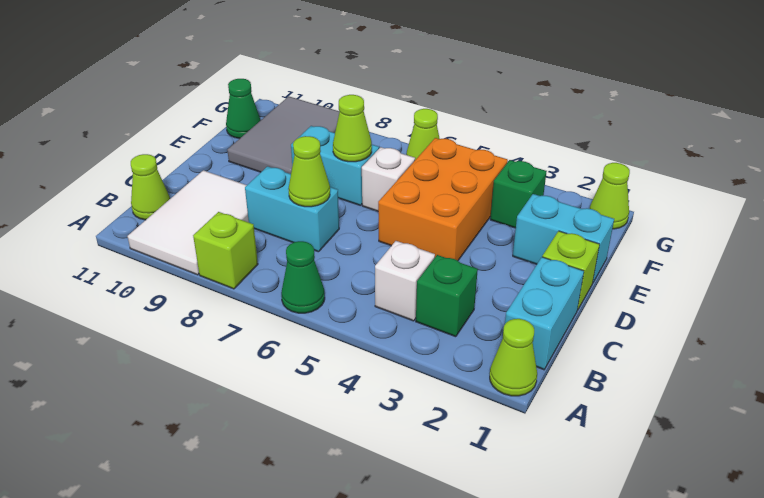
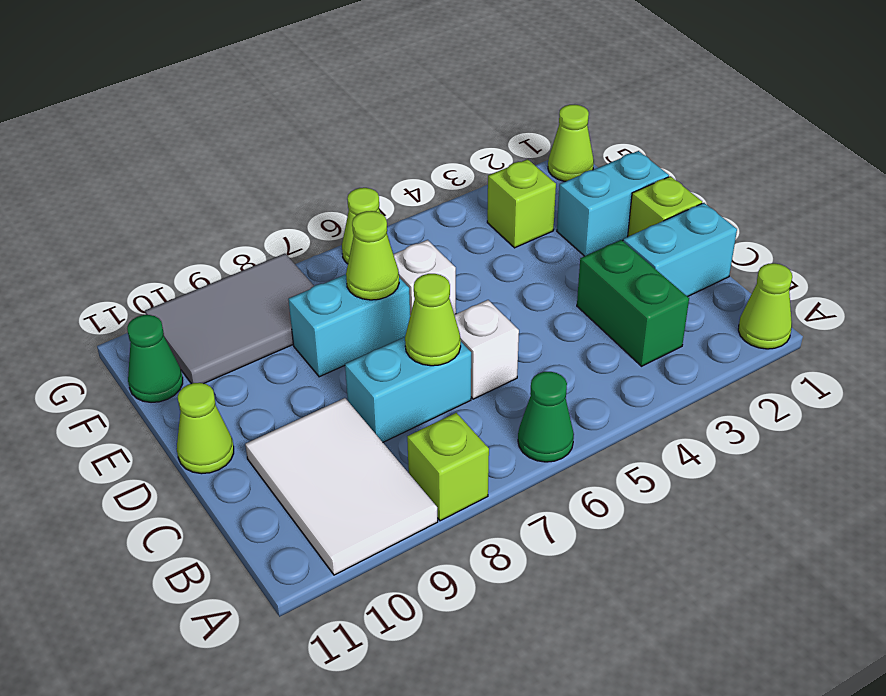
cyan 1x2 brick [505,257,584,370] -> cyan 1x2 brick turned to [623,203,737,297]
green 1x1 brick [416,255,478,337] -> green 1x2 brick [577,240,689,366]
white 1x1 brick [375,241,435,321] -> white 1x1 brick moved to [454,300,519,399]
lime 1x1 cone [131,154,170,220] -> lime 1x1 cone moved to [177,383,234,474]
orange 2x3 brick [378,138,508,261] -> none
grey 2x3 tile [227,96,339,174] -> grey 2x3 tile turned to [145,254,314,384]
green 1x1 brick [490,160,547,228] -> lime 1x1 brick [487,159,556,248]

